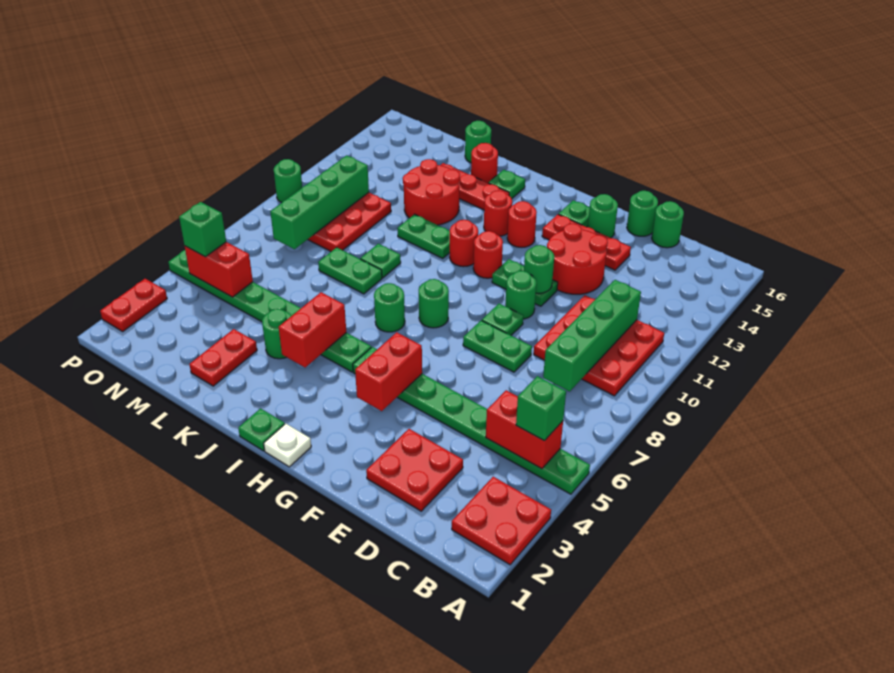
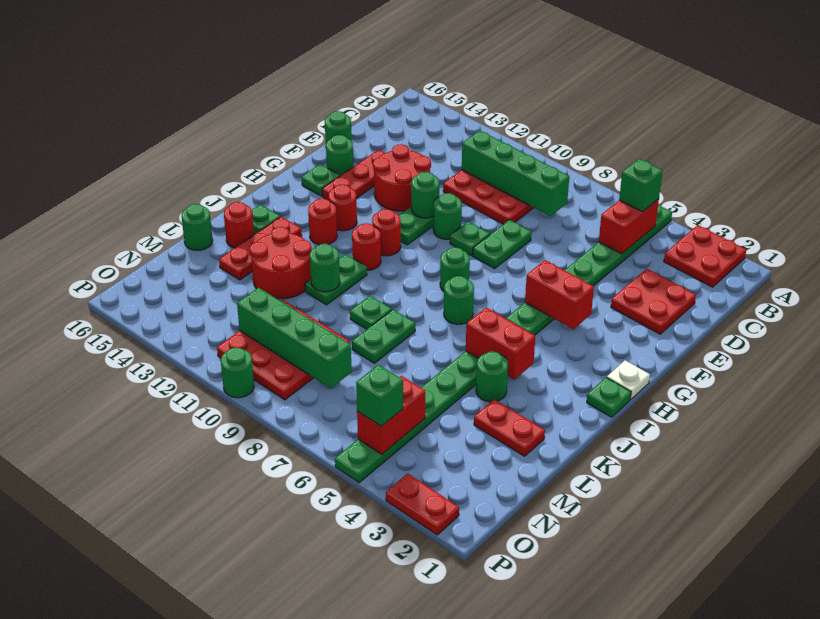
green 1x1 round brick [652,201,684,248] -> green 1x1 round brick moved to [310,244,340,292]

